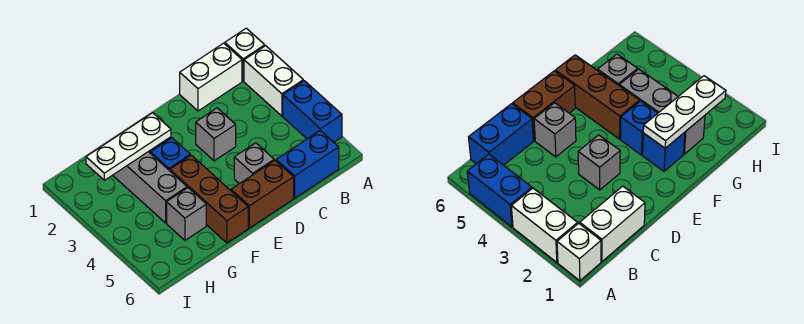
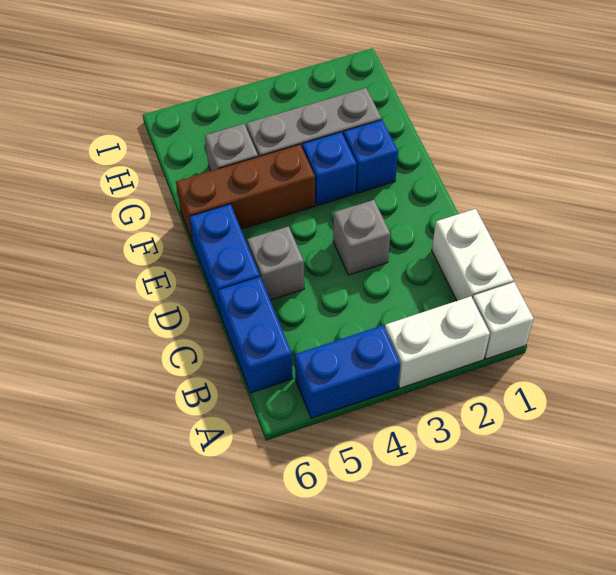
brown 1x2 brick [231,160,294,228] -> blue 1x2 brick [190,204,260,315]
white 1x3 plate [86,113,171,180] -> none

